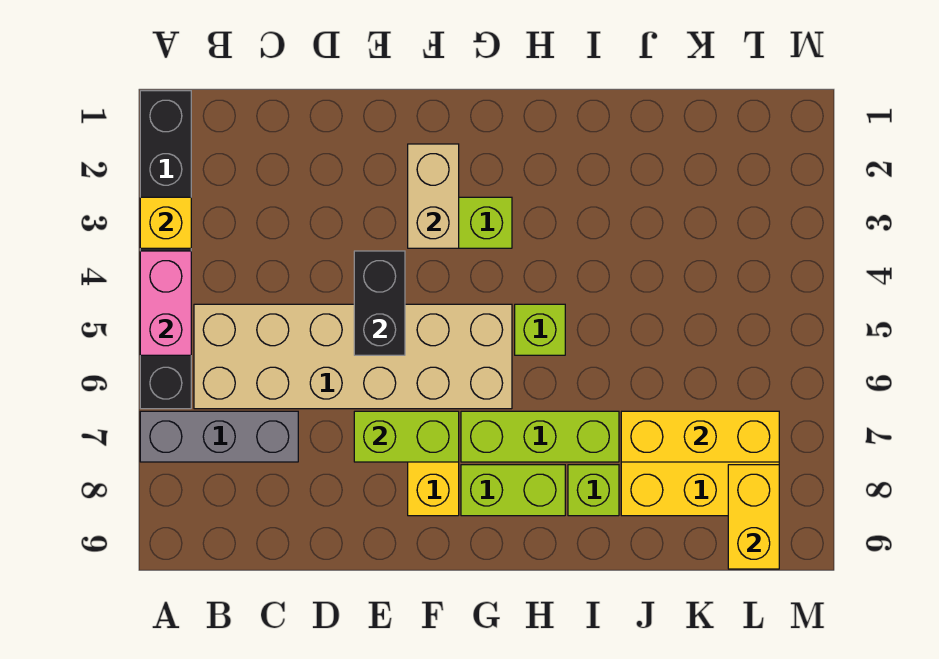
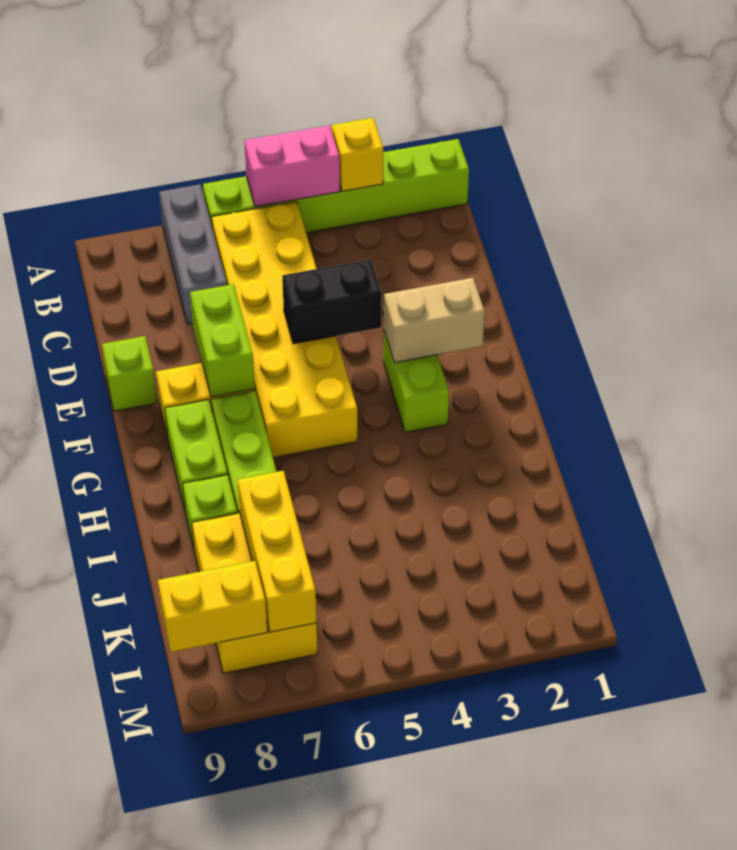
black 1x6 brick [140,91,191,409] -> lime 1x6 brick [203,139,469,233]
tan 2x6 brick [194,304,512,409] -> yellow 2x6 brick [212,202,357,458]
lime 1x1 brick [515,304,565,355] -> lime 1x1 brick moved to [102,336,157,411]

